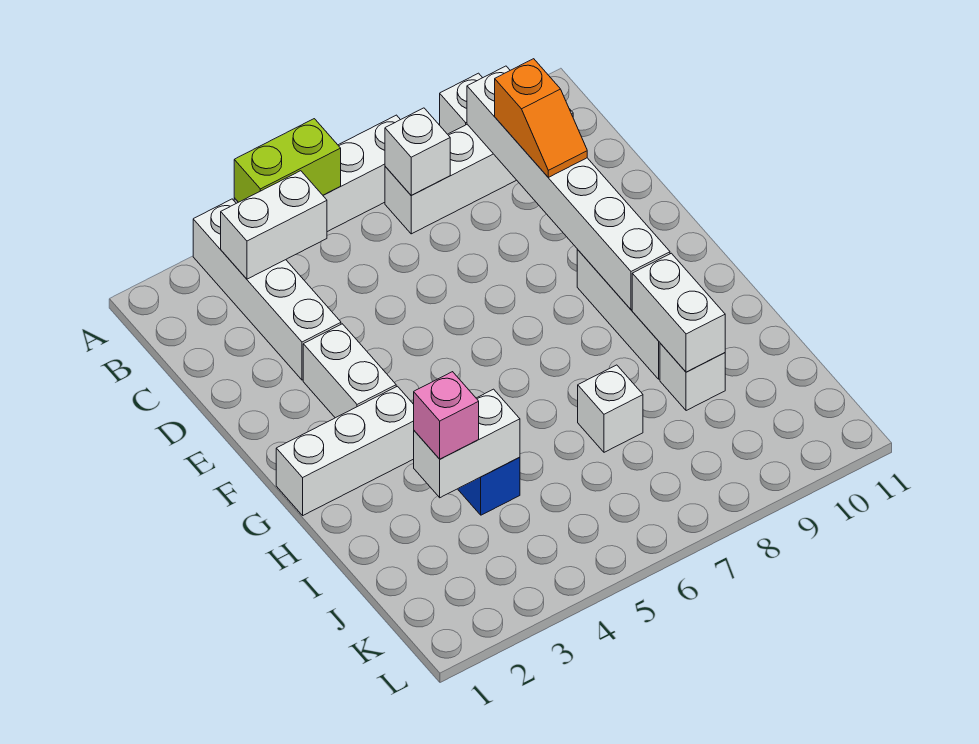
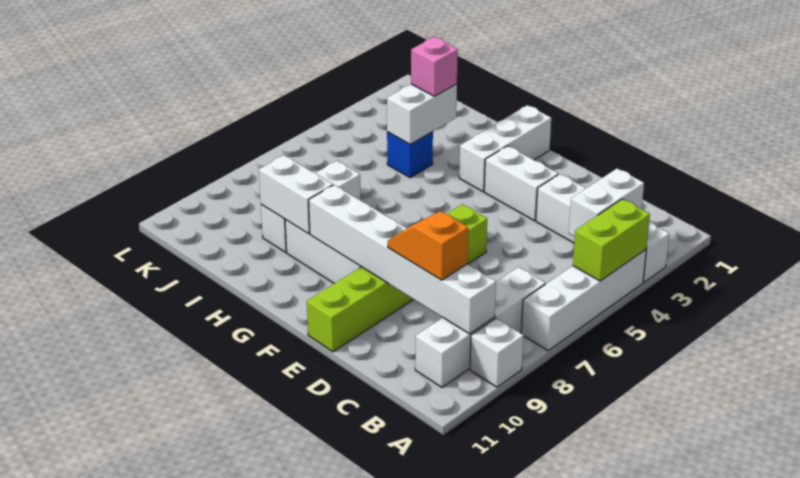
white 1x1 brick [385,108,450,195] -> none
none -> lime 1x6 brick [307,204,487,352]

